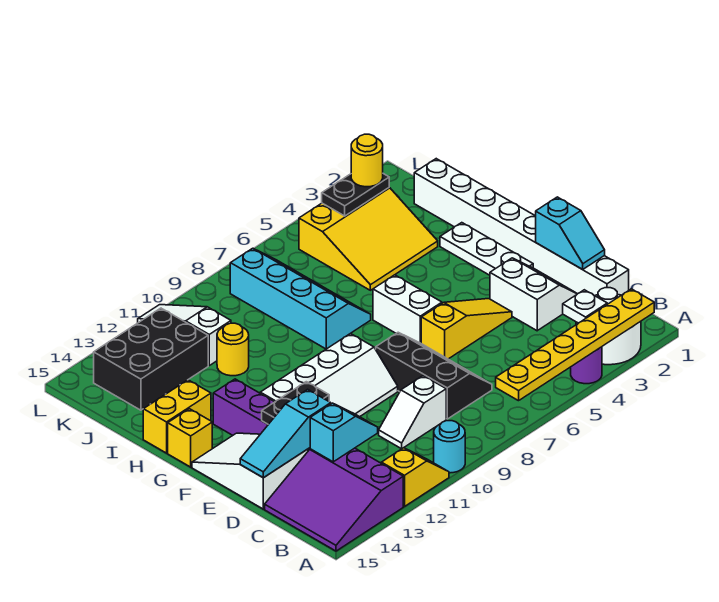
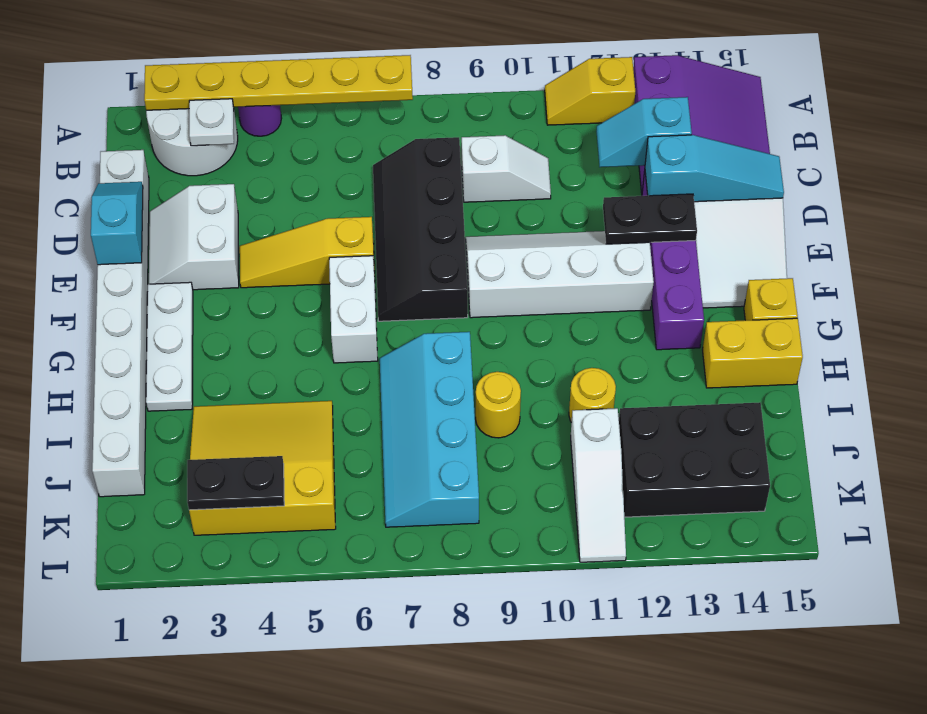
cyan 1x1 round brick [434,421,465,473] -> none
black 2x3 slope [376,332,492,419] -> black 2x4 slope [373,137,468,321]
yellow 1x1 round brick [351,134,383,187] -> yellow 1x1 round brick moved to [476,372,521,438]

